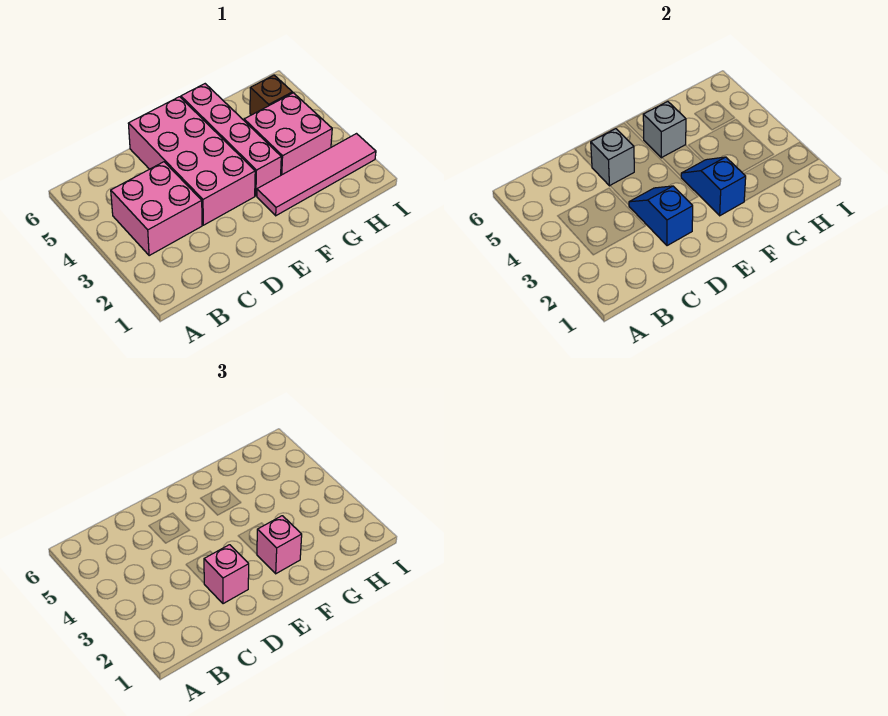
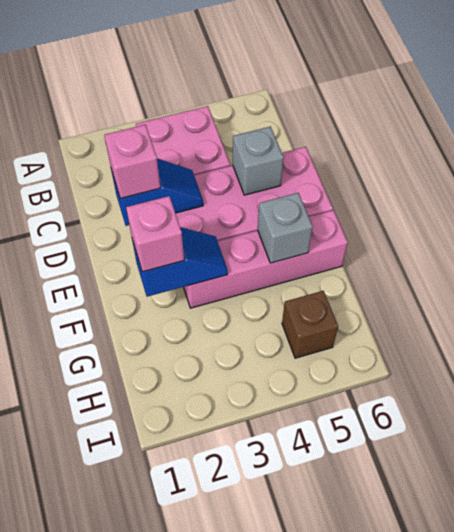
pink 1x4 tile [257,134,376,216] -> none
pink 2x2 brick [244,93,332,175] -> none

